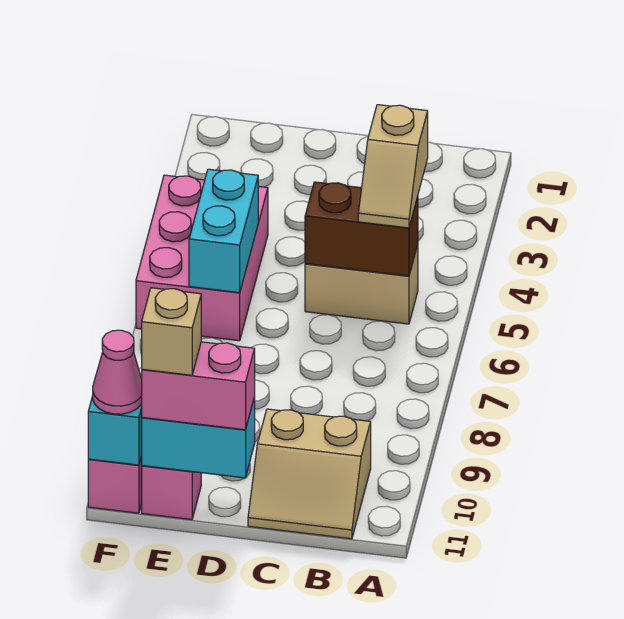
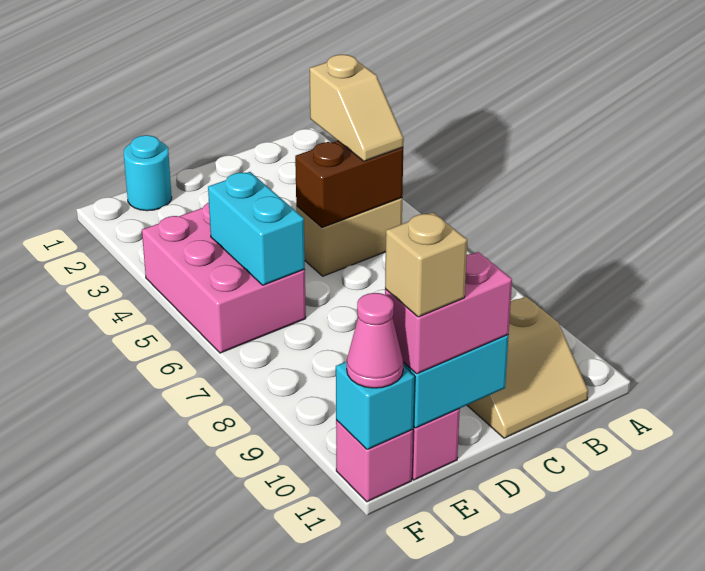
none -> cyan 1x1 round brick [124,135,172,211]

